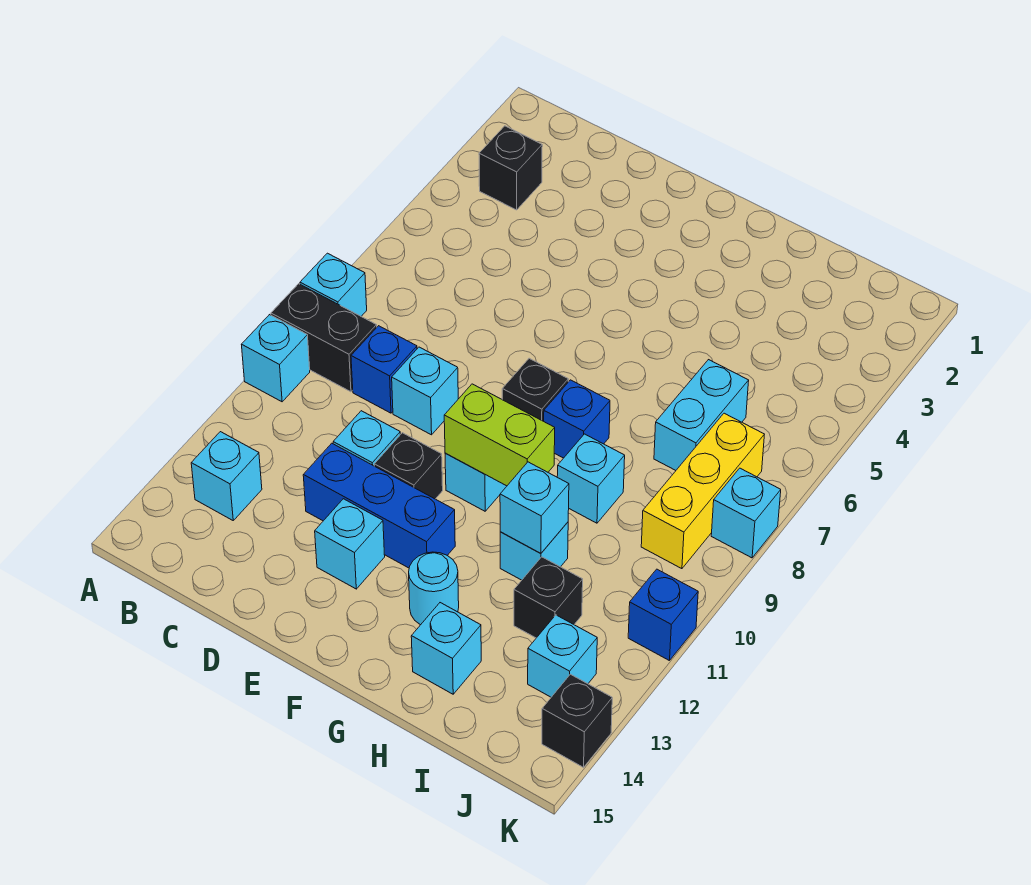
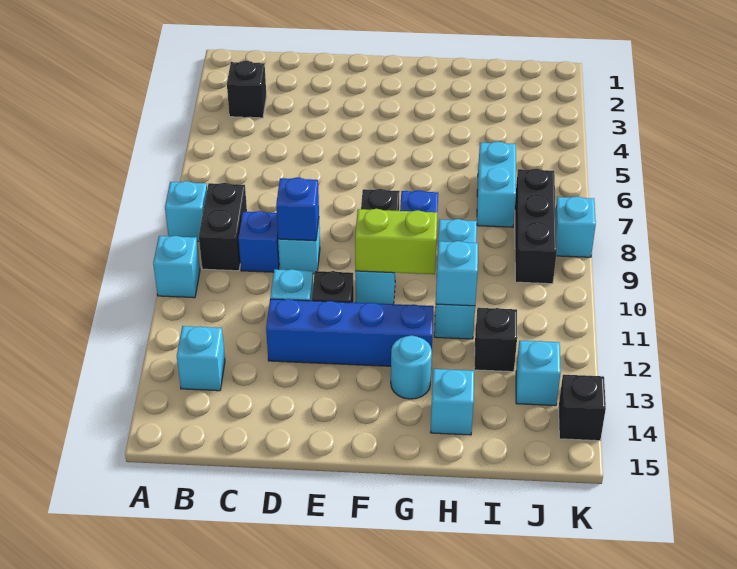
black 1x2 brick [271,284,377,392] -> black 1x2 brick turned to [199,183,247,271]
blue 1x3 brick [303,443,455,568] -> blue 1x4 brick [266,299,434,366]
cyan 1x1 brick [315,499,385,589] -> none
yellow 1x3 brick [641,413,764,569] -> black 1x3 brick [515,169,557,284]
blue 1x1 brick [628,569,698,661] -> blue 1x1 brick moved to [276,178,319,241]

